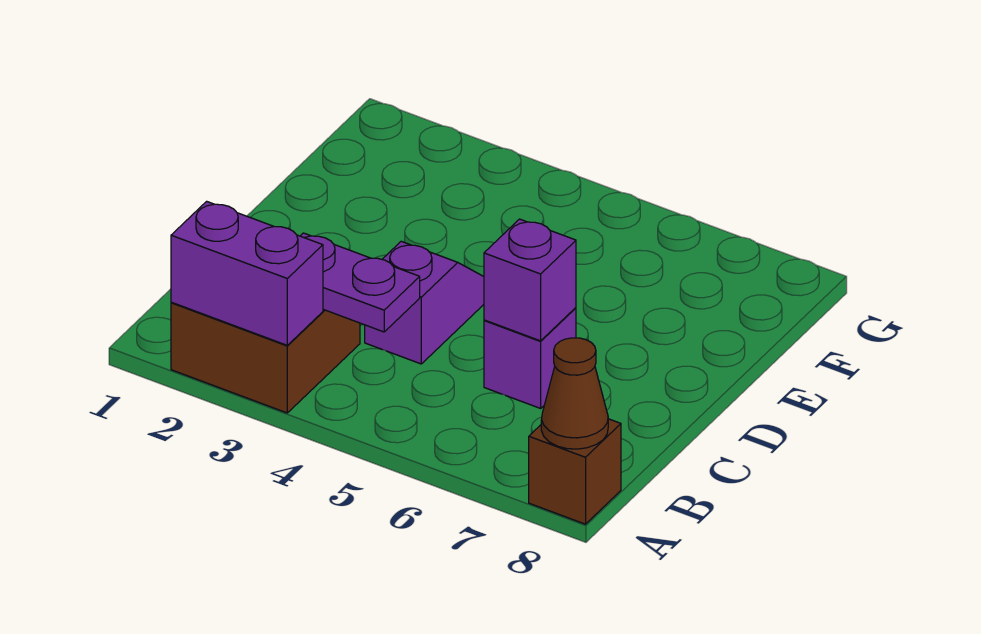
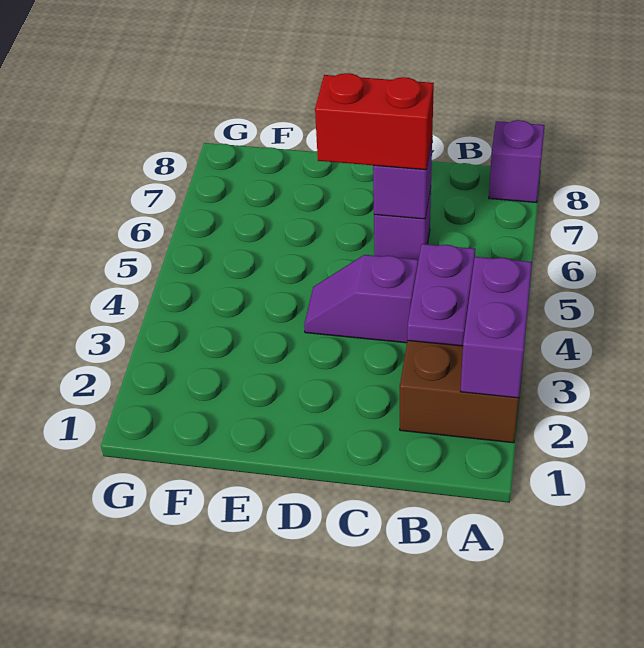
brown 1x1 brick [529,419,621,524] -> purple 1x1 brick [489,120,545,203]
brown 1x1 cone [541,338,608,449] -> none
none -> red 1x2 brick [315,73,434,170]

